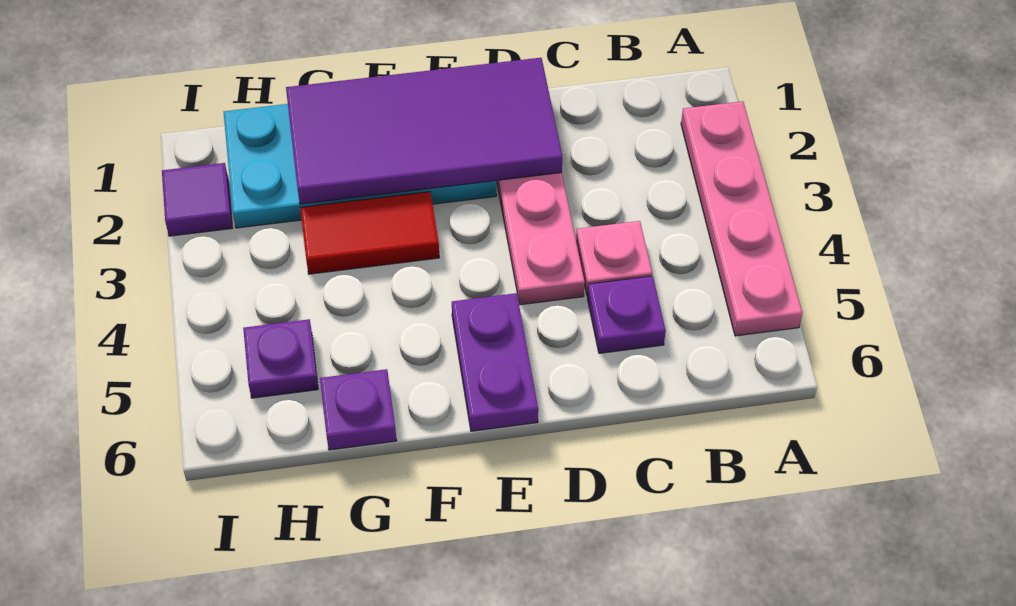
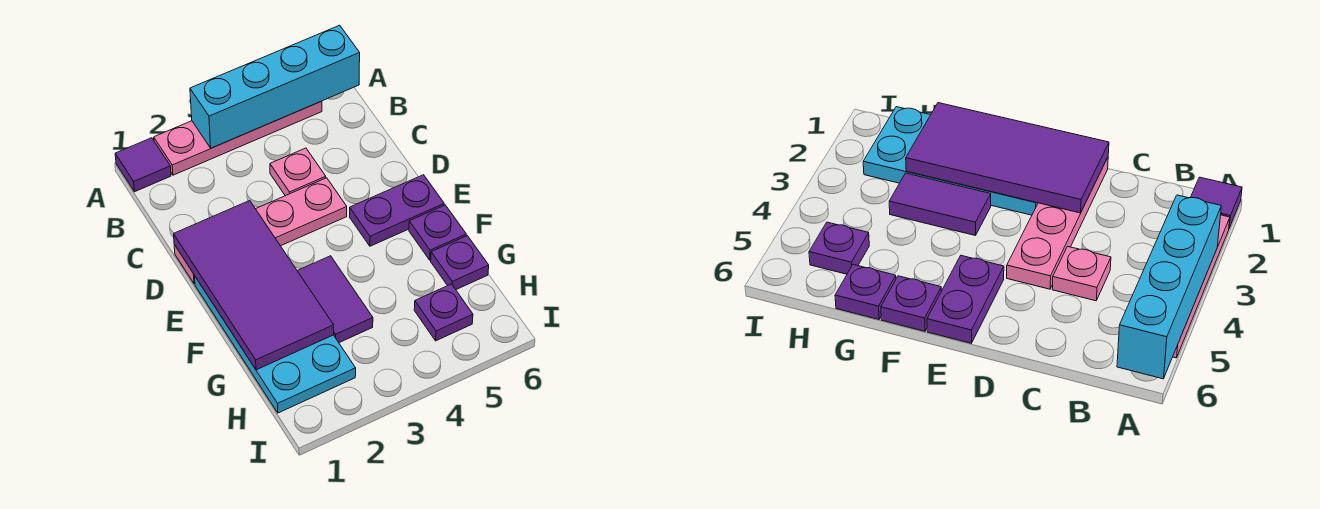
none -> cyan 1x4 brick [190,25,360,148]
purple 1x1 plate [588,276,666,353] -> purple 1x1 plate moved to [409,205,466,260]
red 1x2 tile [300,192,439,274] -> purple 1x2 tile [297,256,373,343]
purple 1x1 tile [162,163,232,236] -> purple 1x1 tile moved to [115,138,171,192]

